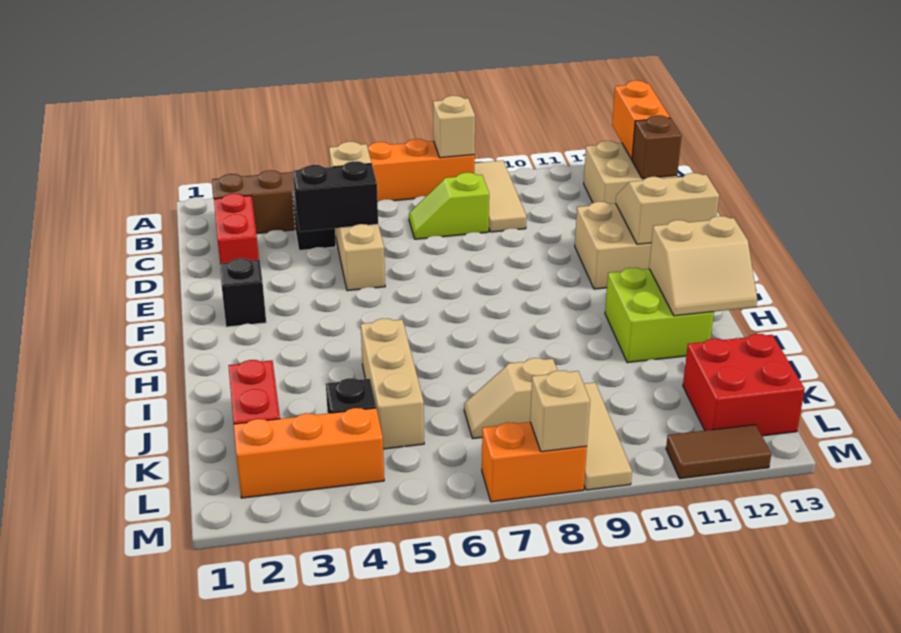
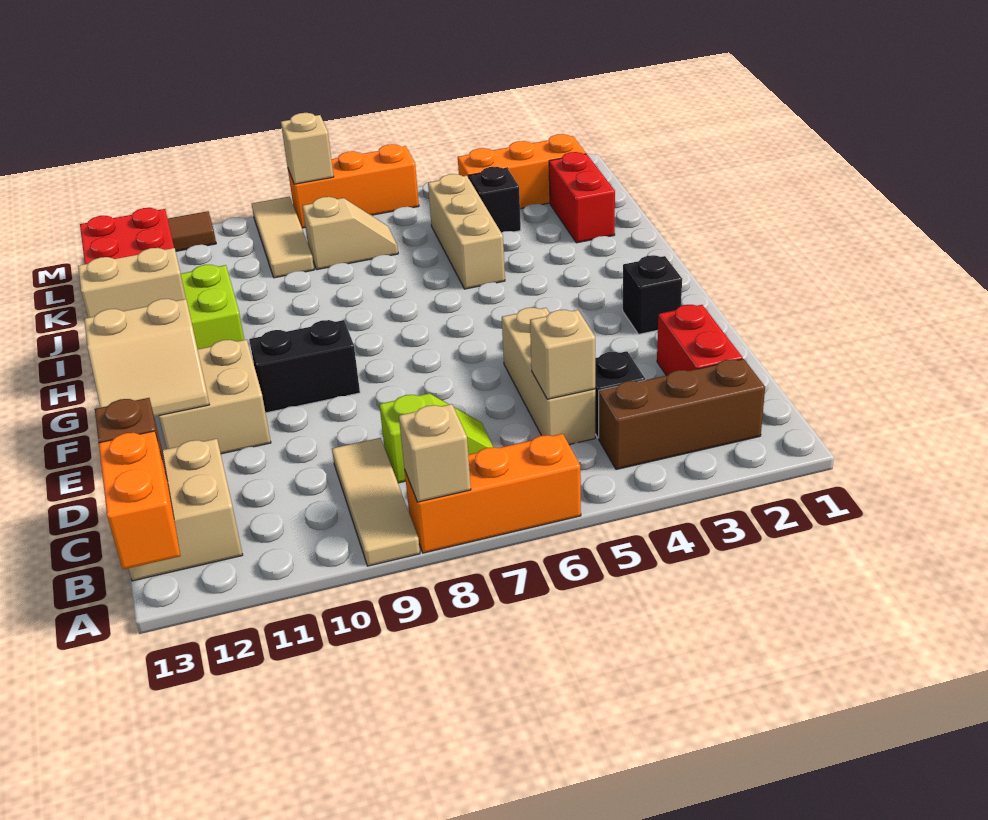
black 1x2 brick [293,161,378,232] -> black 1x2 brick moved to [249,320,360,413]
orange 1x2 brick [482,422,587,502] -> orange 1x3 brick [288,144,419,228]

